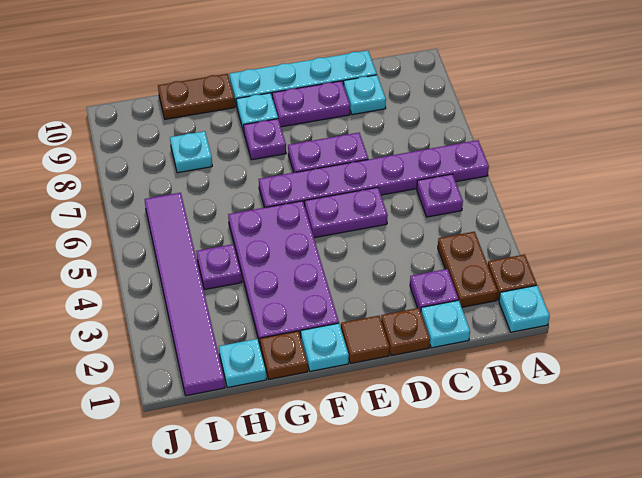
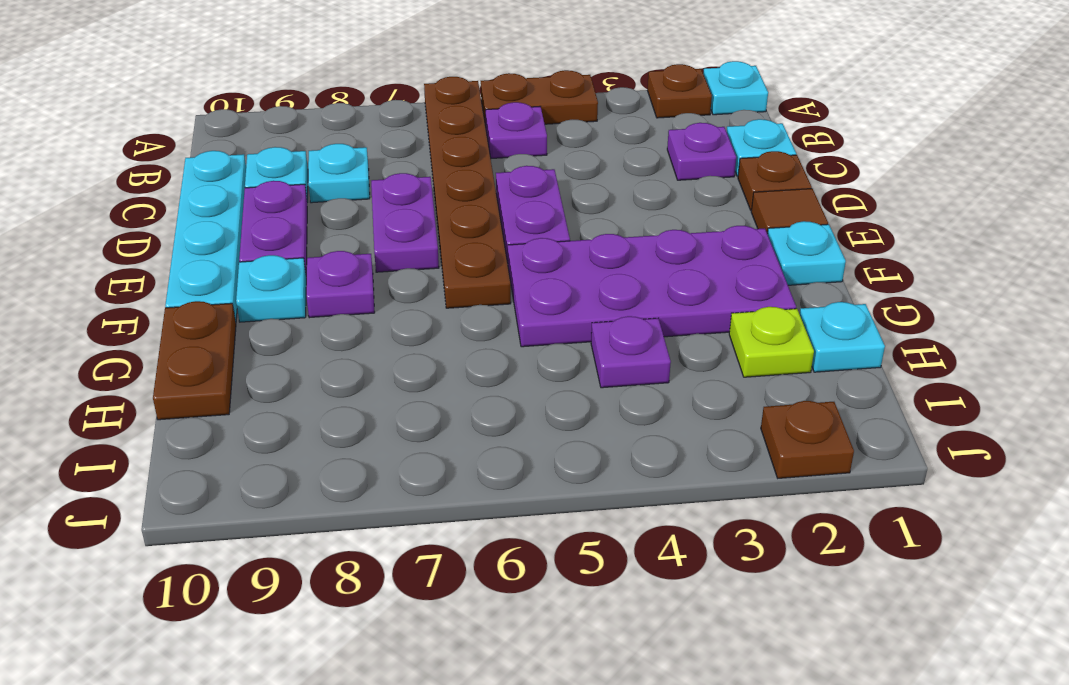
purple 1x6 plate [259,140,489,208] -> brown 1x6 plate [424,77,511,308]
brown 1x2 plate [438,232,498,307] -> brown 1x2 plate moved to [481,70,598,127]
brown 1x1 plate [260,331,308,379] -> brown 1x1 plate moved to [761,401,854,478]
none -> lime 1x1 plate [729,307,814,377]
cyan 1x1 plate [170,131,212,173] -> cyan 1x1 plate moved to [308,144,370,203]
purple 1x6 tile [144,193,225,396] -> none

